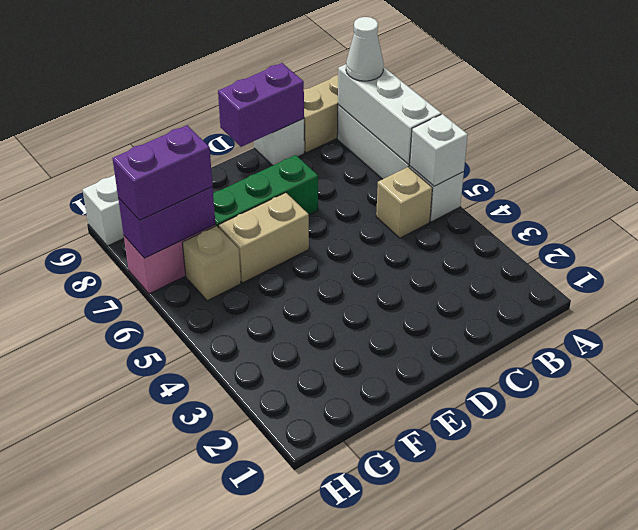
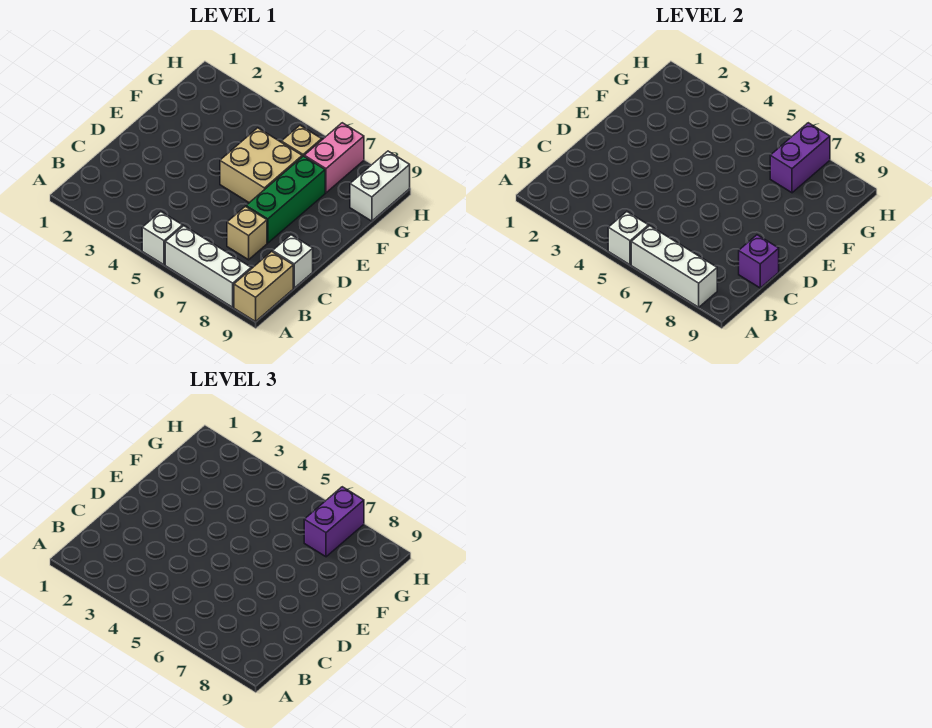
white 1x1 cone [346,17,384,81] -> none
tan 1x1 brick [376,167,432,238] -> tan 1x1 brick moved to [227,206,267,260]
purple 1x2 brick [218,63,304,147] -> purple 1x1 brick [739,235,779,288]
tan 1x2 brick [218,193,309,283] -> tan 2x2 brick [220,128,302,203]

